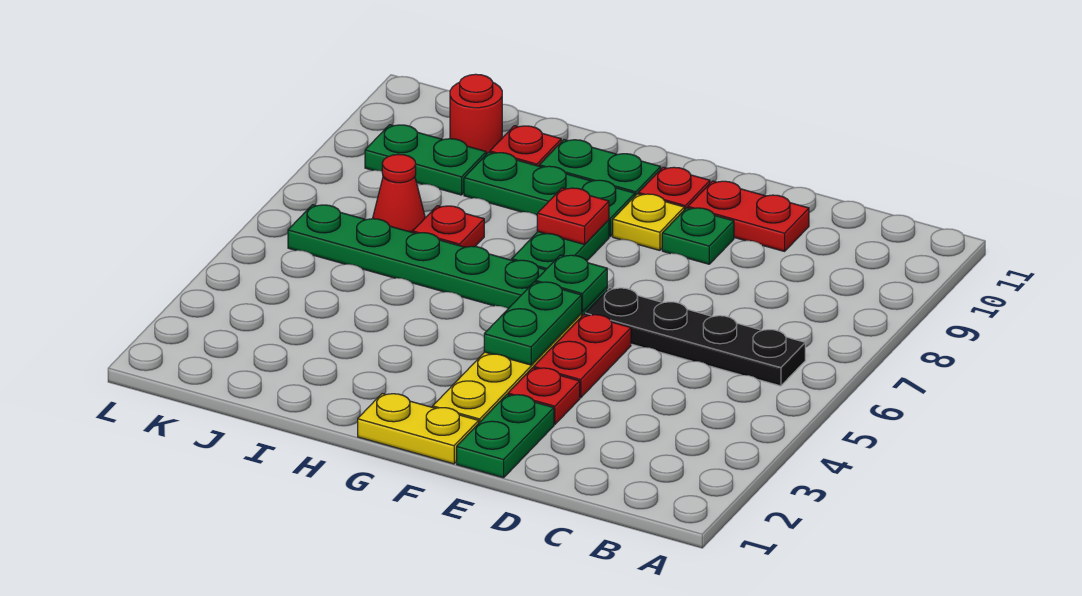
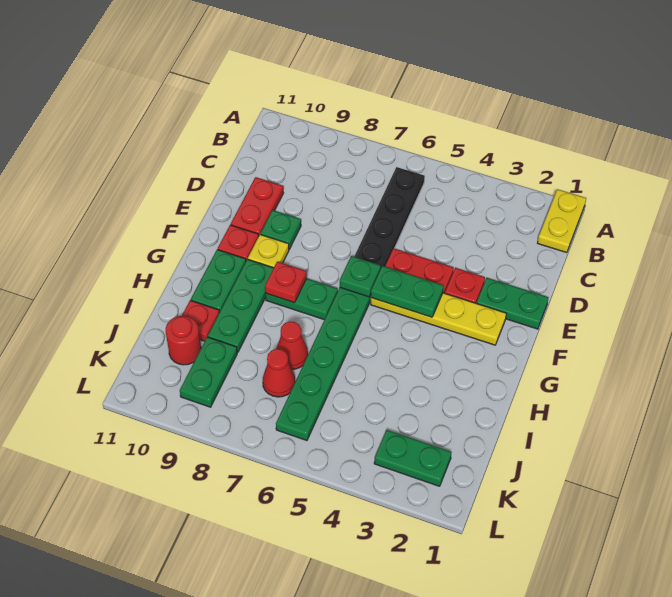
yellow 1x2 plate [358,394,479,464] -> yellow 1x2 plate moved to [538,189,586,253]
red 1x1 plate [413,206,484,247] -> red 1x1 cone [276,322,308,369]
none -> green 1x2 plate [374,430,452,486]

